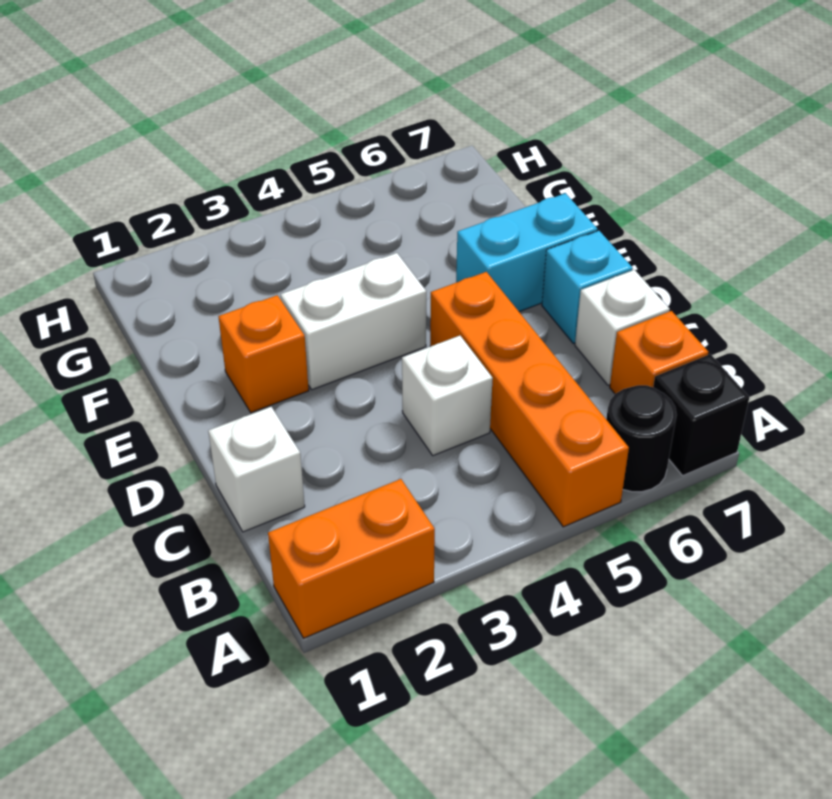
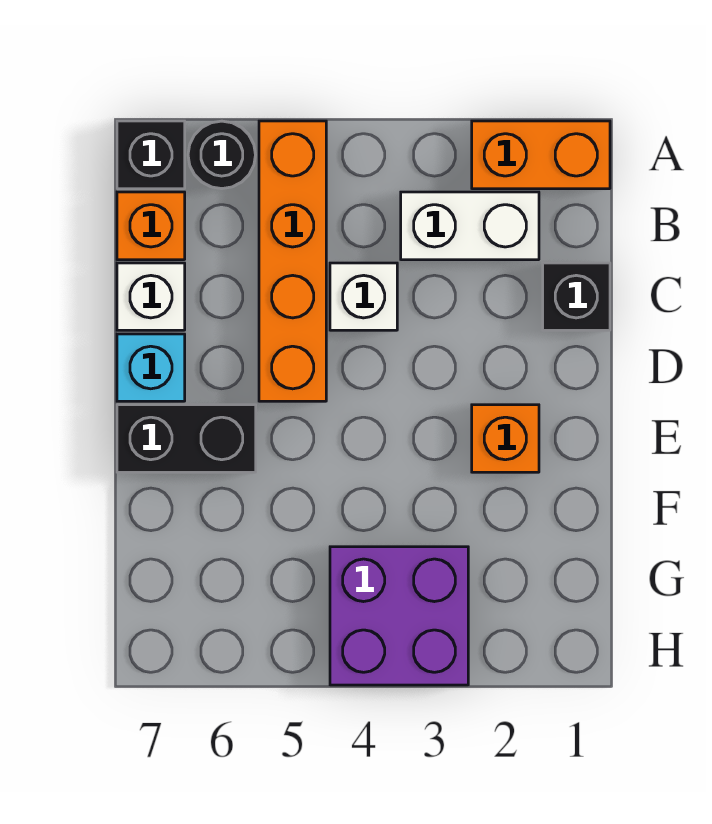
white 1x1 brick [208,407,305,532] -> black 1x1 brick [543,263,610,330]
white 1x2 brick [281,253,426,390] -> white 1x2 brick moved to [401,192,539,260]
cyan 1x2 brick [456,193,597,312] -> black 1x2 brick [117,405,256,472]
none -> purple 2x2 brick [330,547,468,685]

